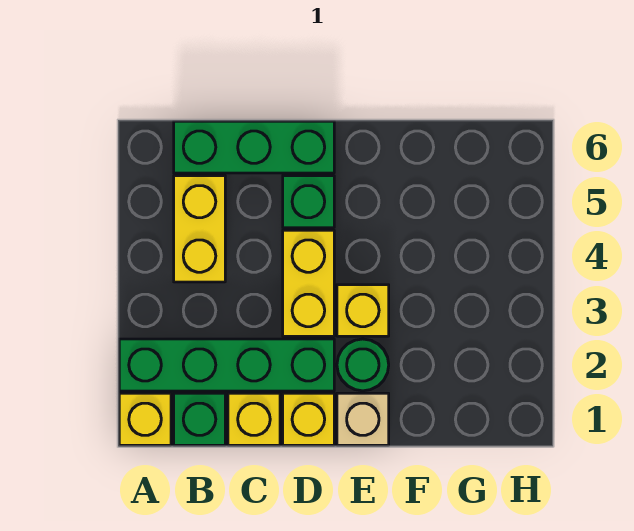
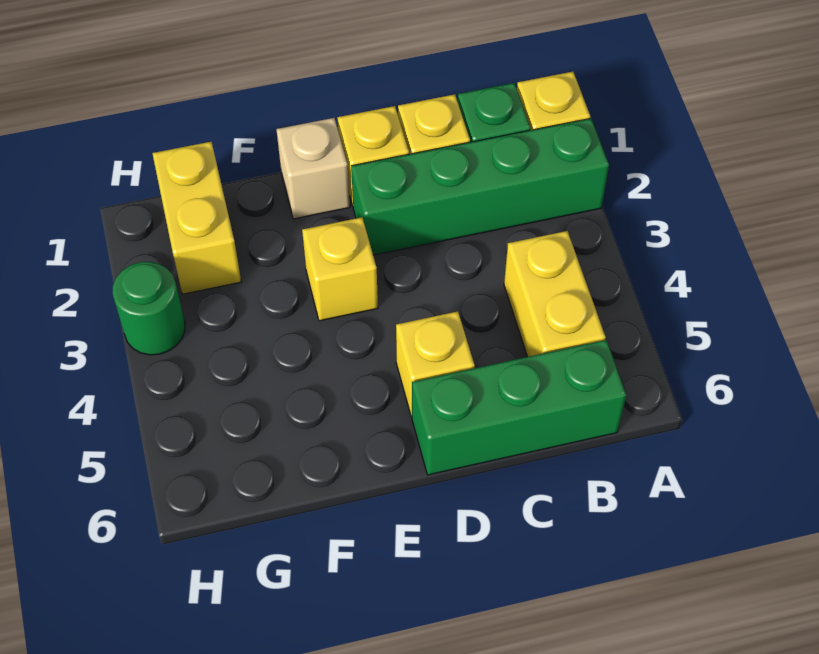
yellow 1x2 brick [283,230,334,336] -> yellow 1x2 brick moved to [152,142,241,294]
green 1x1 brick [283,176,334,228] -> yellow 1x1 brick [396,311,475,417]
green 1x1 round brick [337,339,389,391] -> green 1x1 round brick moved to [113,262,185,355]

